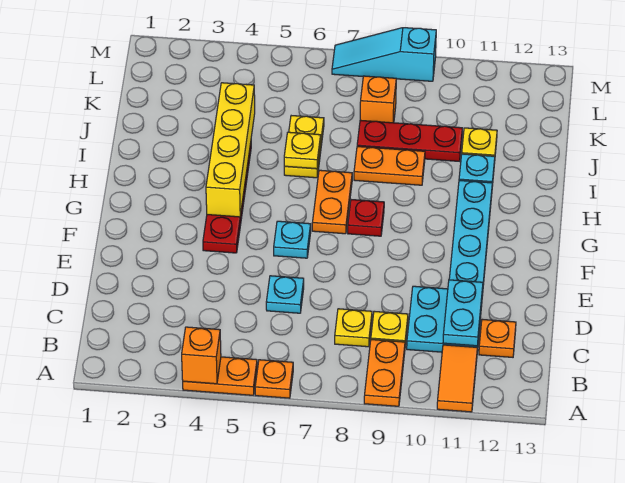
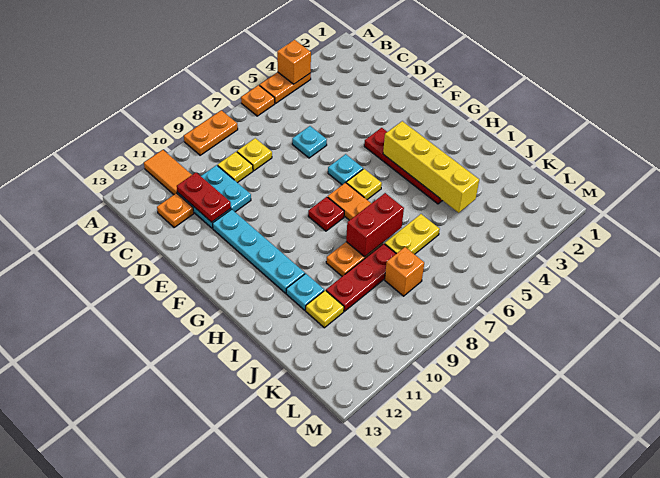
orange 1x2 plate [364,340,405,406] -> orange 1x2 plate turned to [184,110,238,155]
cyan 1x2 plate [443,280,483,346] -> red 1x2 plate [177,173,231,222]
yellow 1x2 plate [284,116,324,178] -> yellow 1x2 plate turned to [385,214,440,254]
yellow 1x1 plate [284,132,321,169] -> yellow 1x1 plate moved to [346,169,382,200]
none -> red 1x2 brick [346,193,404,257]
cyan 1x3 slope [332,28,436,81] -> none

